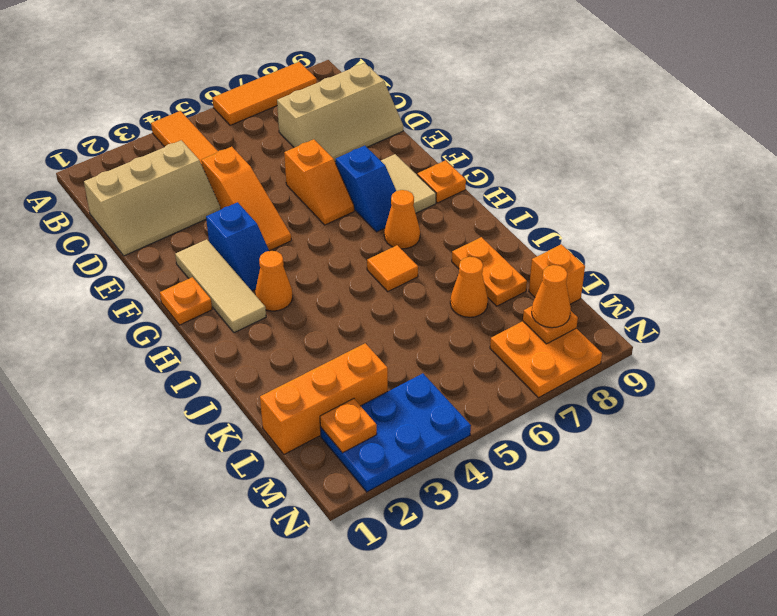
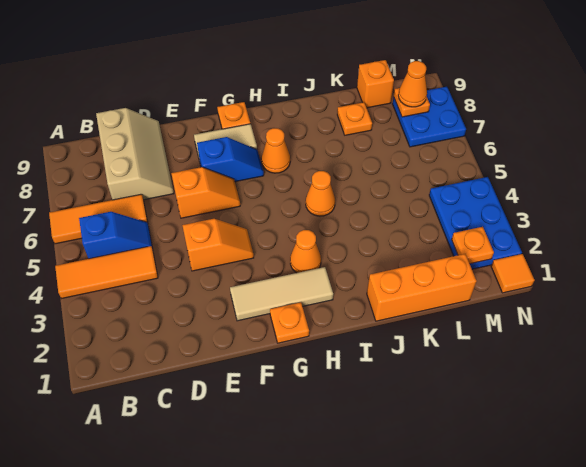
orange 1x3 tile [212,62,317,125] -> orange 1x3 tile turned to [49,194,147,244]
tan 2x3 slope [84,140,221,256] -> none
orange 1x3 slope [201,146,291,251] -> orange 1x2 slope [182,219,254,271]
blue 1x2 slope [206,202,269,291] -> blue 1x2 slope moved to [79,212,153,259]
orange 1x1 tile [367,245,418,291] -> orange 1x1 tile moved to [491,254,534,293]
orange 1x2 plate [452,237,527,306] -> orange 1x1 plate [337,102,372,135]
orange 1x1 cone [450,257,488,317] -> orange 1x1 cone moved to [306,171,335,216]
orange 1x3 brick [260,343,388,454] -> orange 1x3 brick turned to [367,254,477,321]
orange 2x2 plate [490,321,602,398] -> blue 2x2 plate [393,87,466,147]

